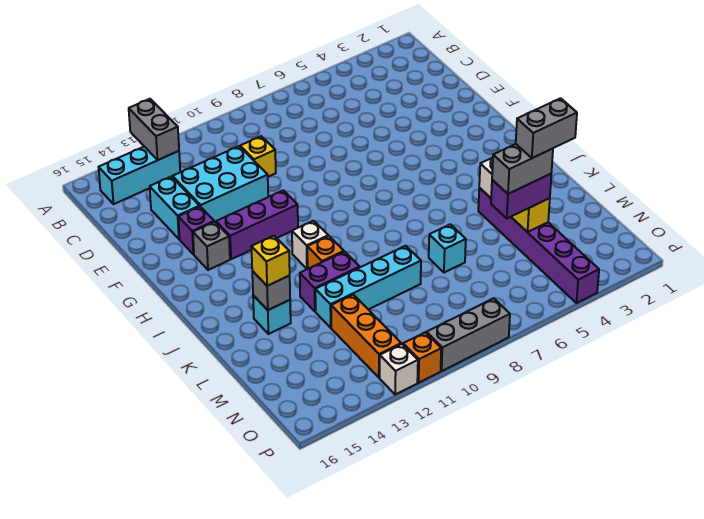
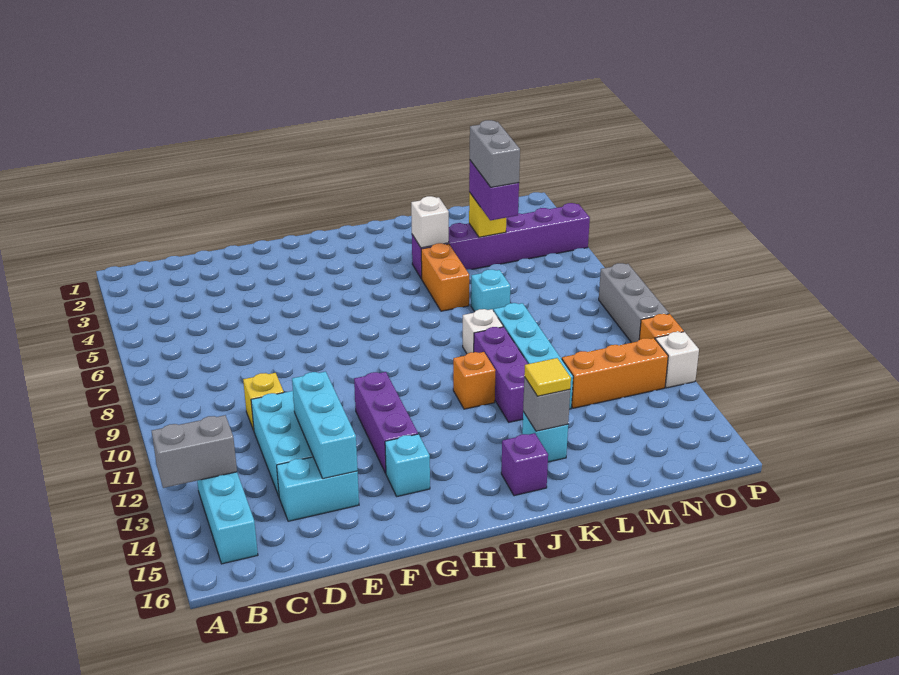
none -> cyan 1x3 brick [292,372,358,479]
purple 1x1 brick [178,207,214,254] -> purple 1x1 brick moved to [501,433,548,496]
grey 1x1 brick [193,222,230,270] -> cyan 1x1 brick [385,434,430,496]
white 1x1 brick [292,221,328,269] -> white 1x1 brick moved to [463,309,503,354]
none -> orange 1x2 brick [421,243,469,311]
purple 1x2 brick [300,252,360,312] -> purple 1x3 brick [474,327,528,422]
yellow 1x1 brick [251,236,290,286] -> yellow 1x1 tile [524,358,571,396]
grey 1x2 brick [516,98,577,158] -> none

